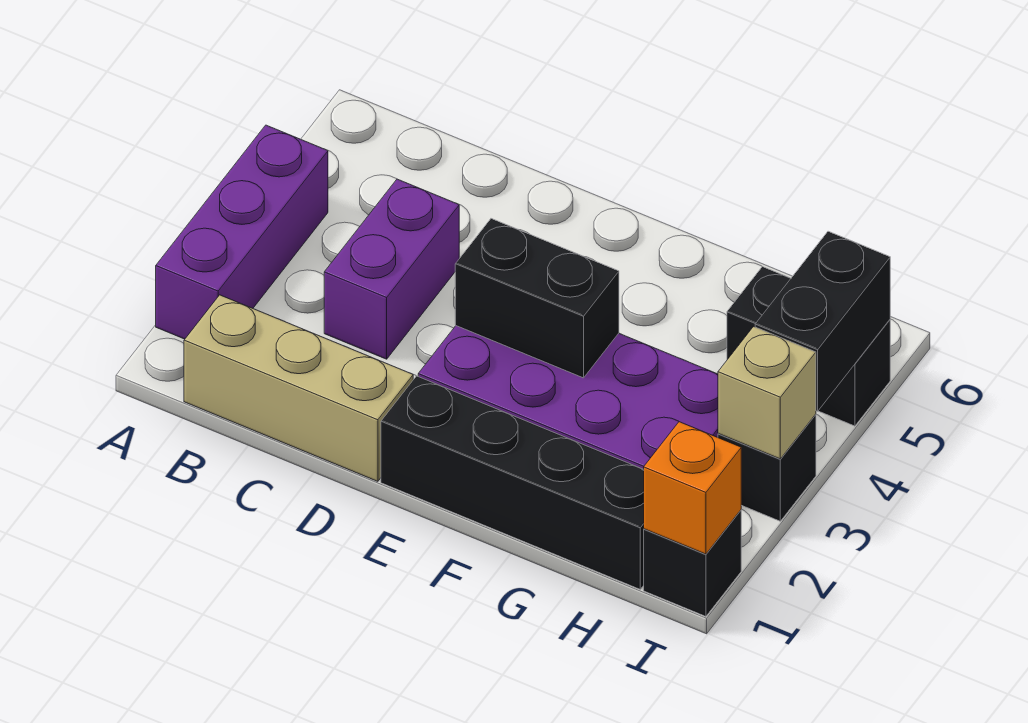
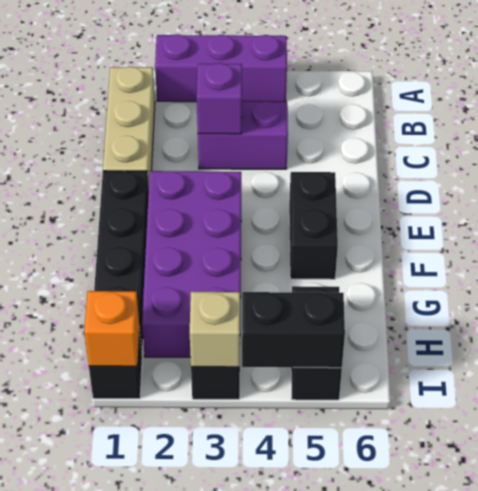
none -> purple 1x1 brick [197,63,242,134]
black 1x2 brick [455,219,619,378] -> black 1x2 brick moved to [289,172,338,279]

